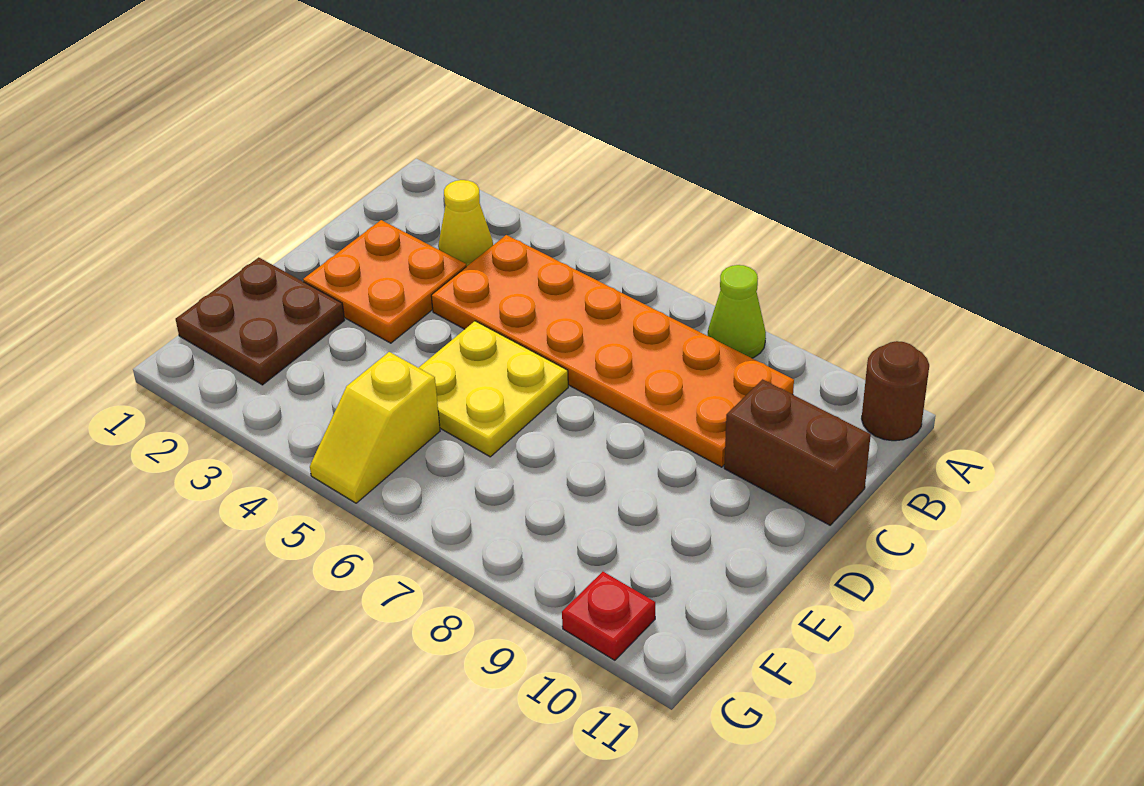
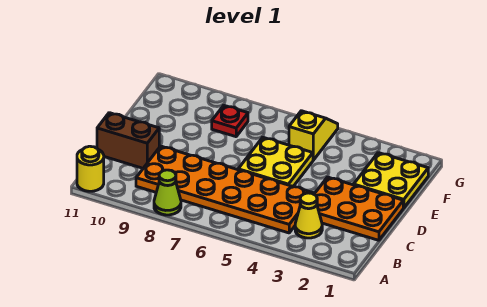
brown 1x1 round brick [862,341,929,441] -> yellow 1x1 round brick [77,146,104,191]
orange 2x2 plate [303,220,466,343] -> orange 2x3 plate [314,177,403,240]
brown 2x2 plate [176,257,345,385] -> yellow 2x2 plate [354,153,428,208]
red 1x1 plate [562,572,655,660] -> red 1x1 plate moved to [212,106,248,137]

